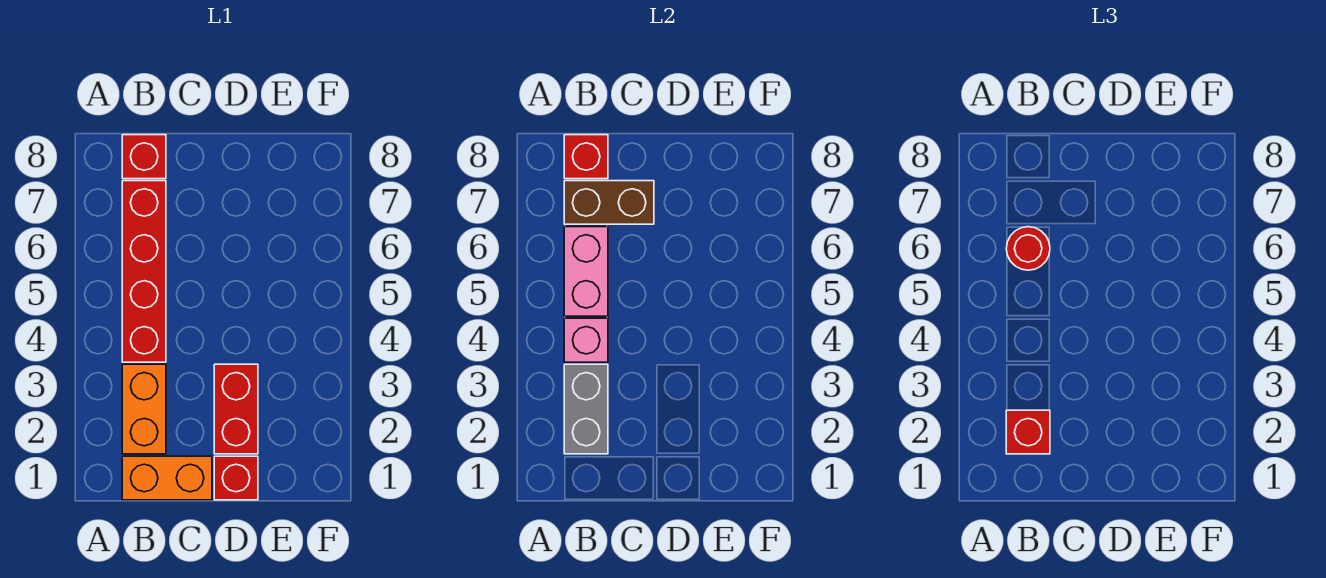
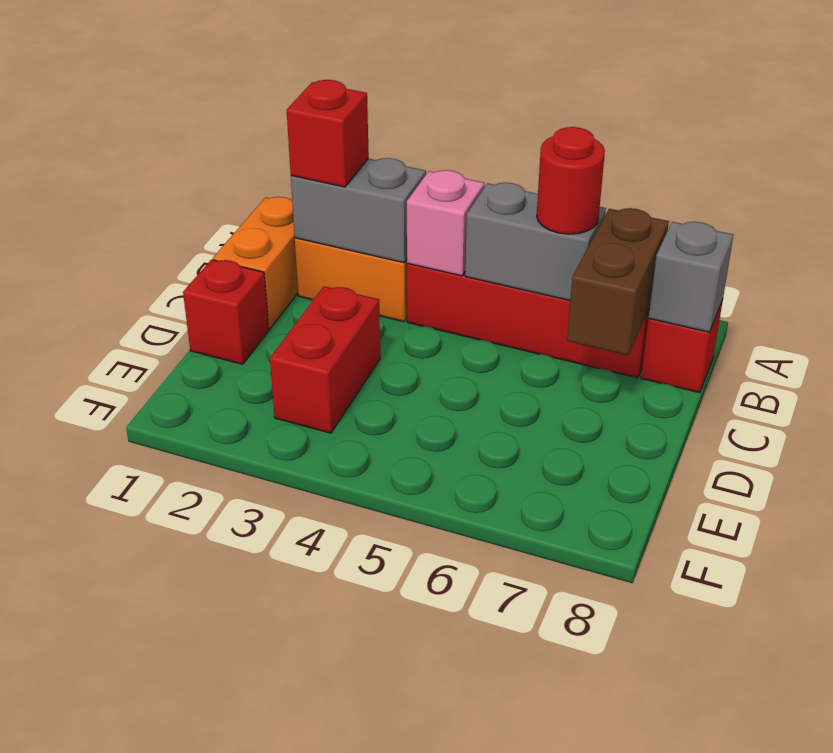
pink 1x2 brick [564,227,608,316] -> grey 1x2 brick [465,183,606,300]
red 1x1 brick [564,135,608,179] -> grey 1x1 brick [649,222,733,332]
red 1x2 brick [214,364,258,454] -> red 1x2 brick turned to [270,286,380,433]

